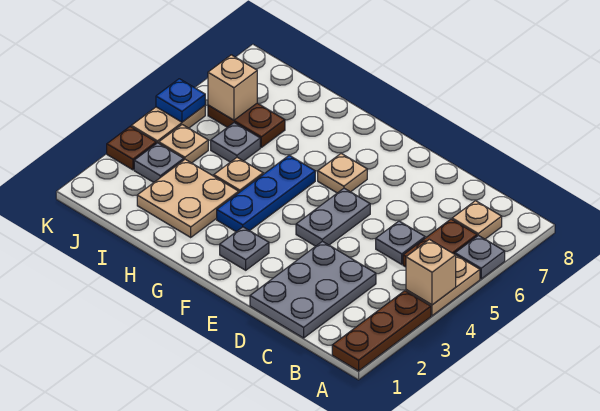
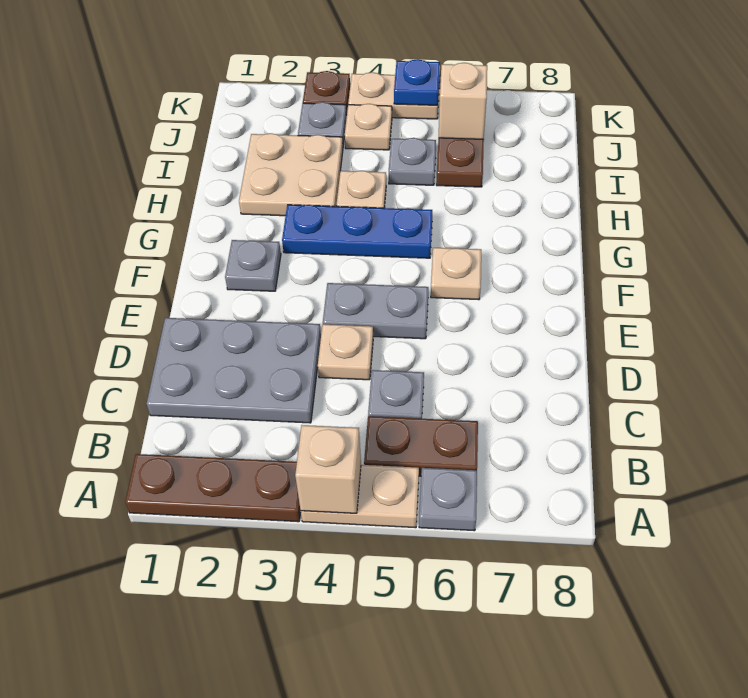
tan 1x1 plate [452,201,502,239] -> tan 1x1 plate moved to [318,324,373,380]

